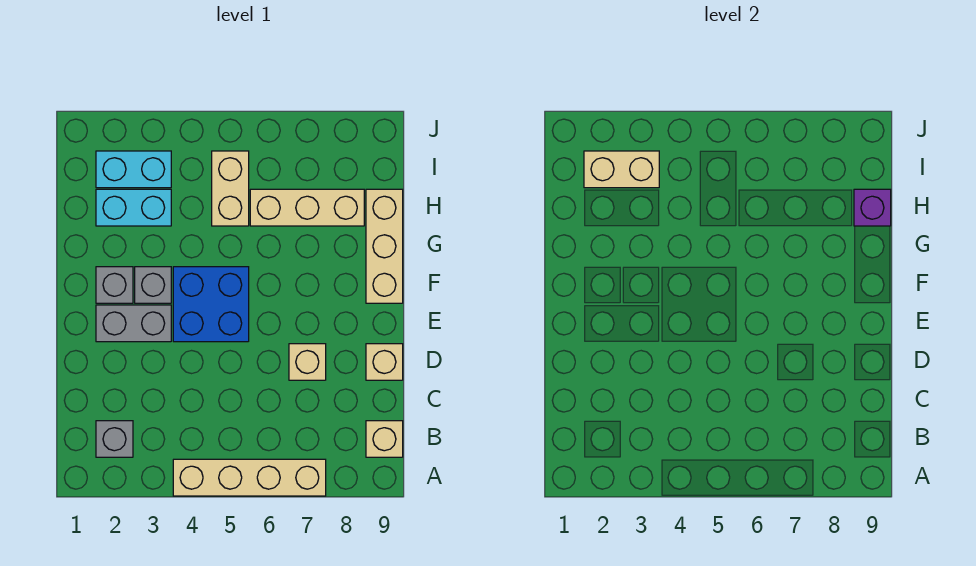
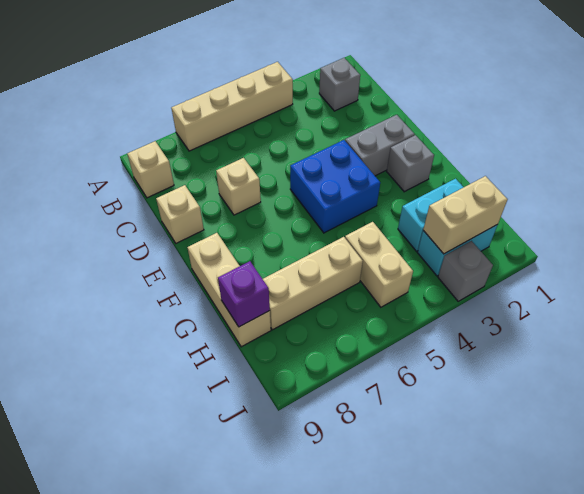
grey 1x1 brick [135,267,171,303] -> grey 1x1 brick moved to [438,241,493,301]

